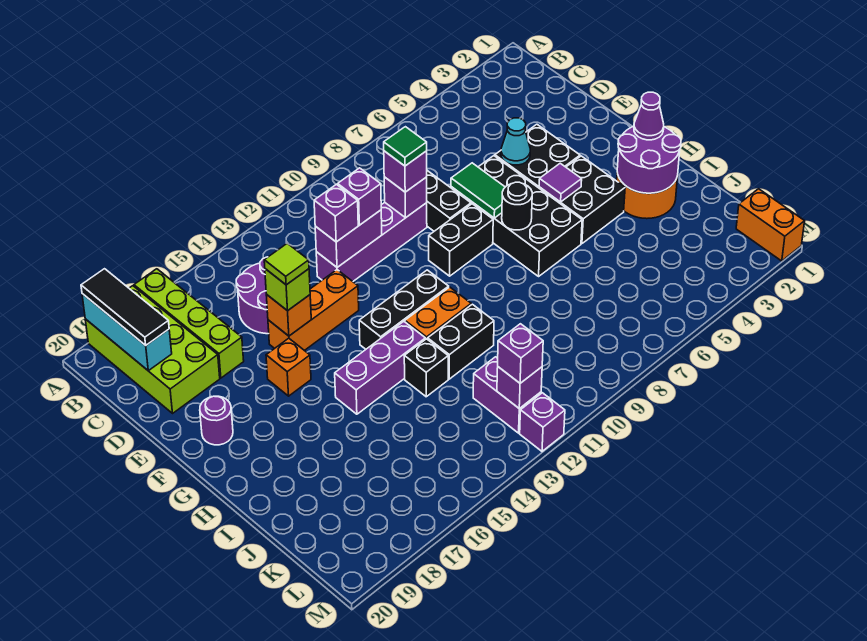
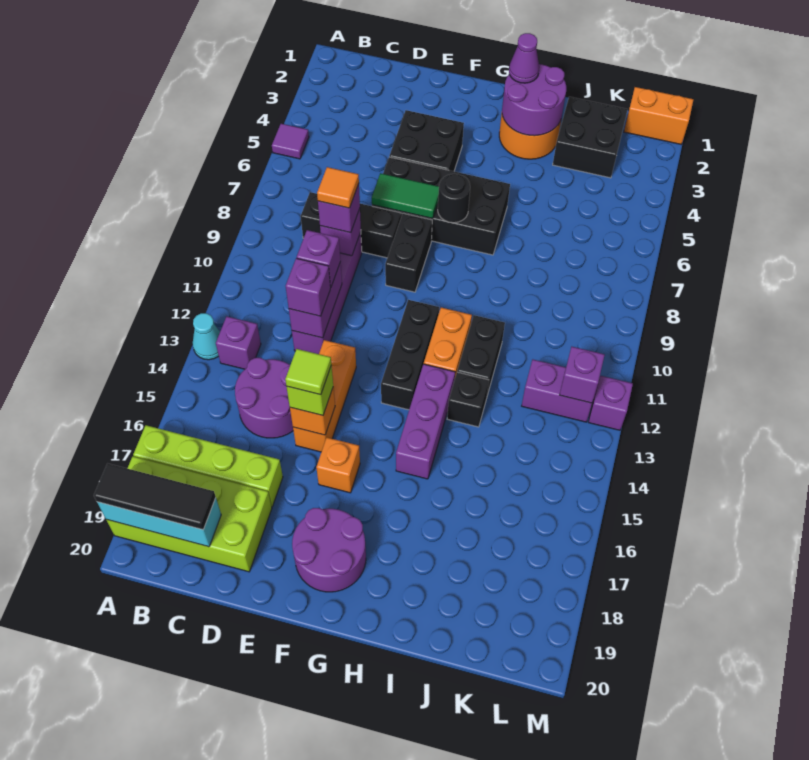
green 1x1 tile [384,127,427,166] -> orange 1x1 tile [317,167,359,208]
cyan 1x1 cone [501,118,530,165] -> cyan 1x1 cone moved to [193,313,220,360]
purple 1x1 round brick [200,396,233,445] -> purple 2x2 round brick [292,508,366,592]
black 2x2 brick [539,156,625,244] -> black 2x2 brick moved to [553,97,628,178]
purple 1x1 tile [539,163,582,202] -> purple 1x1 tile moved to [272,124,309,159]
purple 1x1 brick [498,324,543,383] -> purple 1x1 brick moved to [216,317,261,369]

